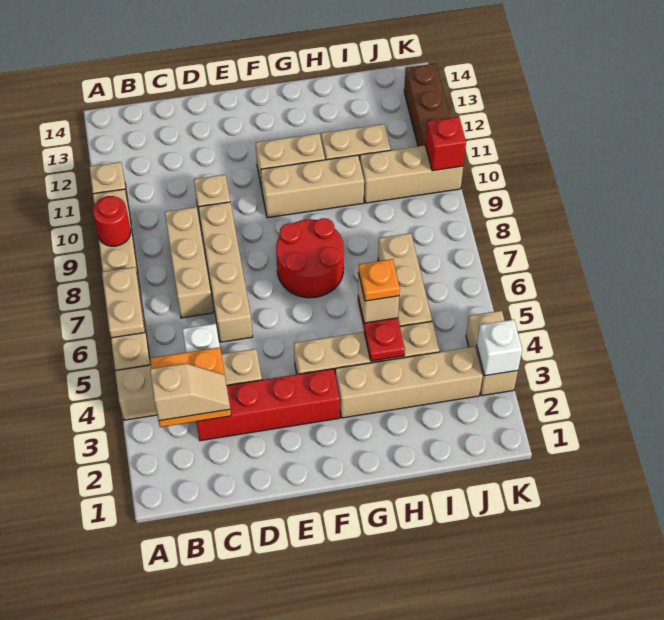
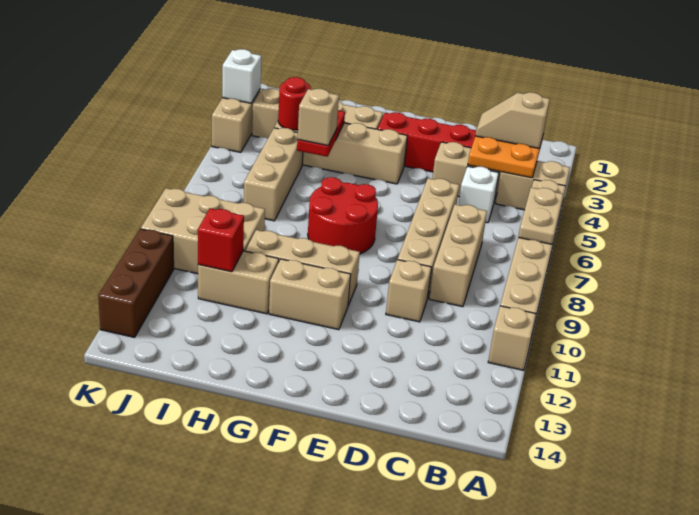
red 1x1 round brick [93,196,131,246] -> red 1x1 round brick moved to [278,77,311,130]
orange 1x1 plate [359,259,400,301] -> none
tan 1x3 brick [360,145,463,203] -> tan 2x3 brick [141,188,265,274]
red 1x1 brick [426,117,466,171] -> red 1x1 brick moved to [198,208,244,272]

